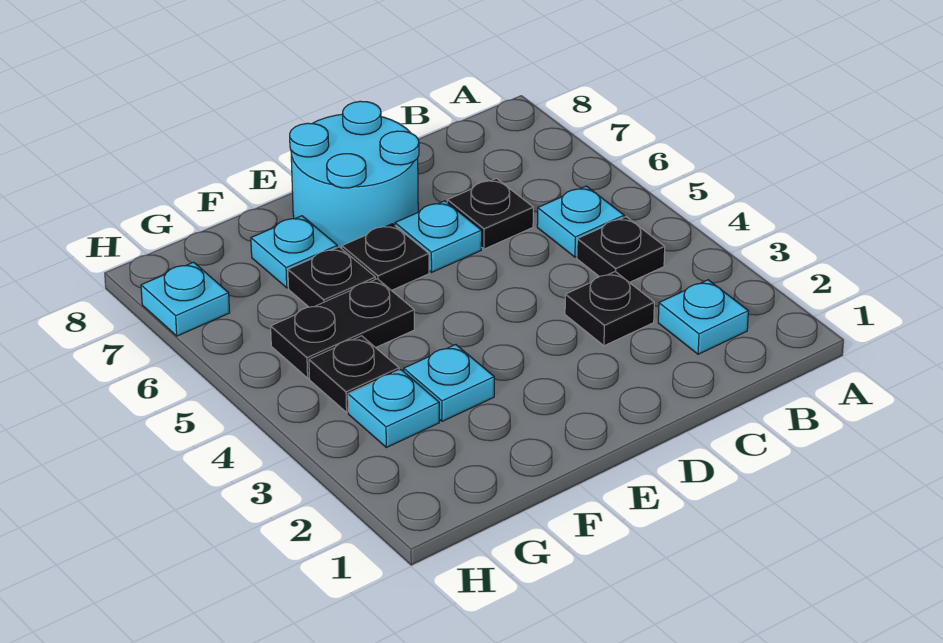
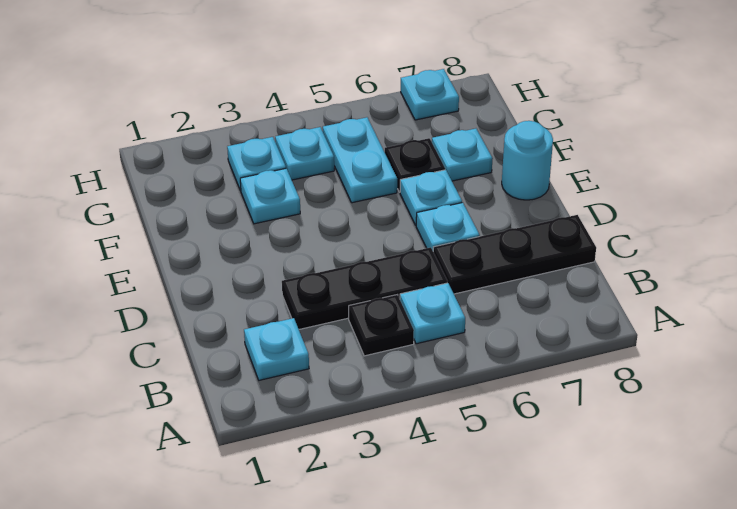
black 1x1 plate [565,272,654,346] -> black 1x3 plate [282,247,447,329]
black 1x1 plate [447,178,533,249] -> black 1x3 plate [433,215,596,294]
cyan 2x2 round brick [290,101,419,248] -> cyan 1x1 round brick [502,121,553,200]
black 1x1 plate [342,224,429,290] -> cyan 1x1 plate [400,170,462,225]
black 1x2 plate [271,279,414,378] -> cyan 1x2 plate [323,117,397,203]
black 1x1 plate [309,336,399,412] -> cyan 1x1 plate [275,127,334,180]

